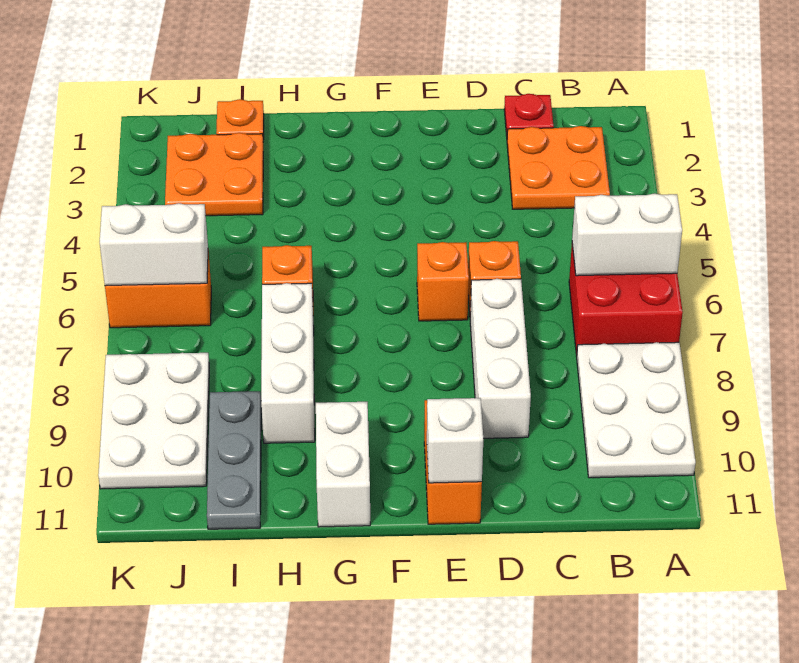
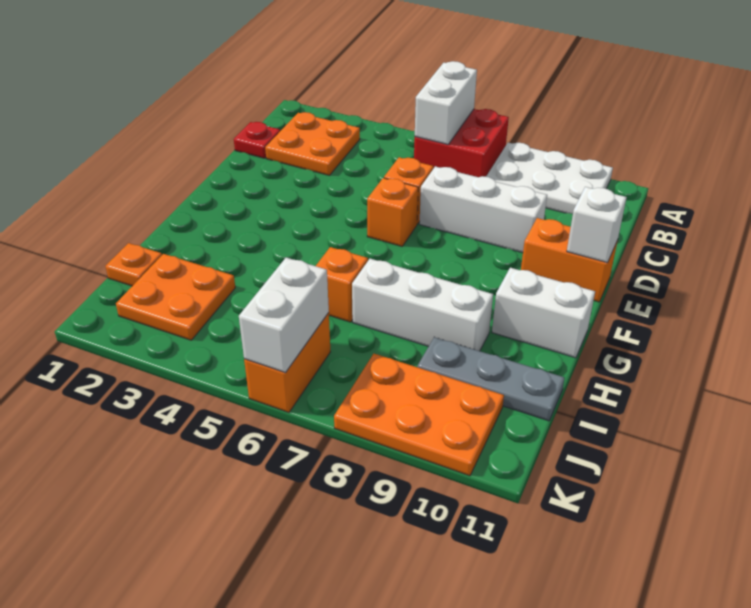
white 2x3 plate [98,353,209,489] -> orange 2x3 plate [334,354,504,476]

